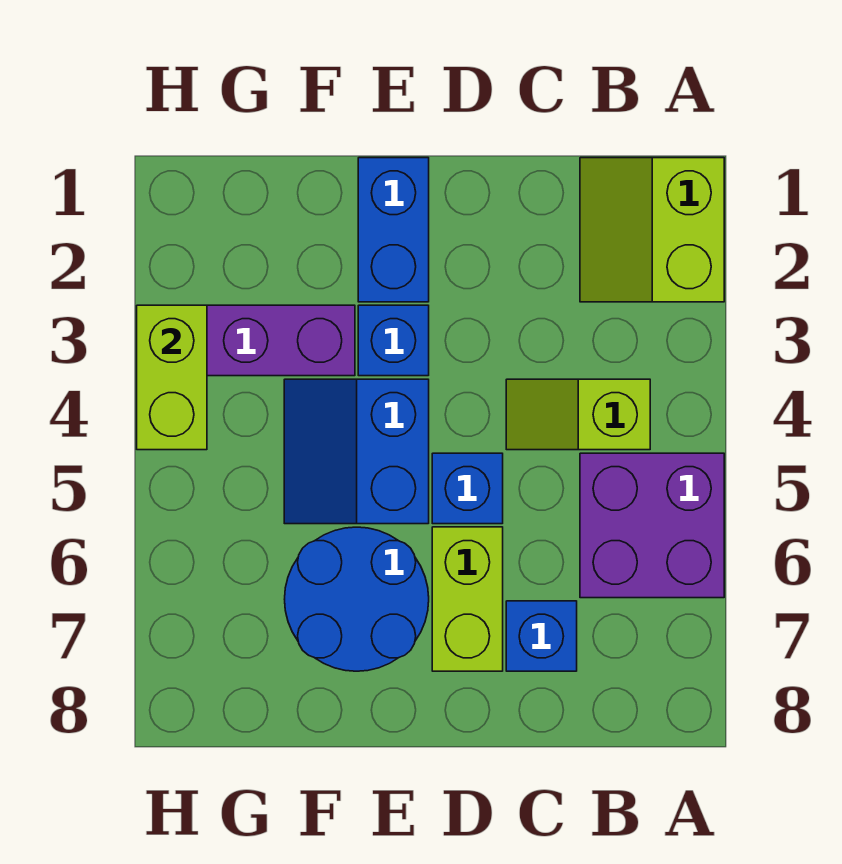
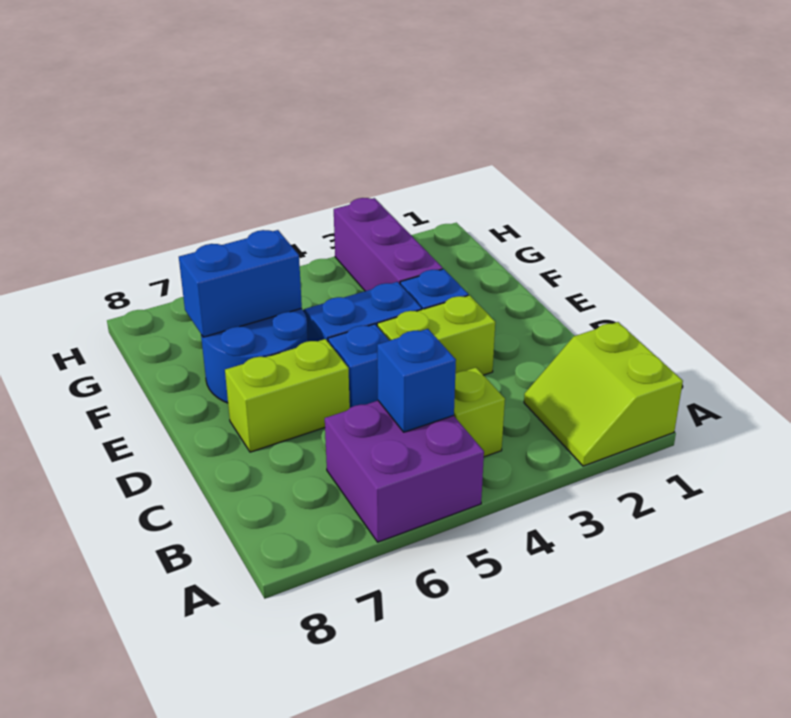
lime 2x2 slope [580,158,724,302] -> lime 2x2 slope turned to [524,322,683,466]
blue 1x1 brick [506,601,577,671] -> blue 1x1 brick moved to [377,329,456,432]
blue 1x2 brick [358,158,429,302] -> blue 1x2 brick moved to [179,230,302,337]
lime 1x2 brick [137,305,207,450] -> lime 1x2 brick moved to [377,295,495,375]

